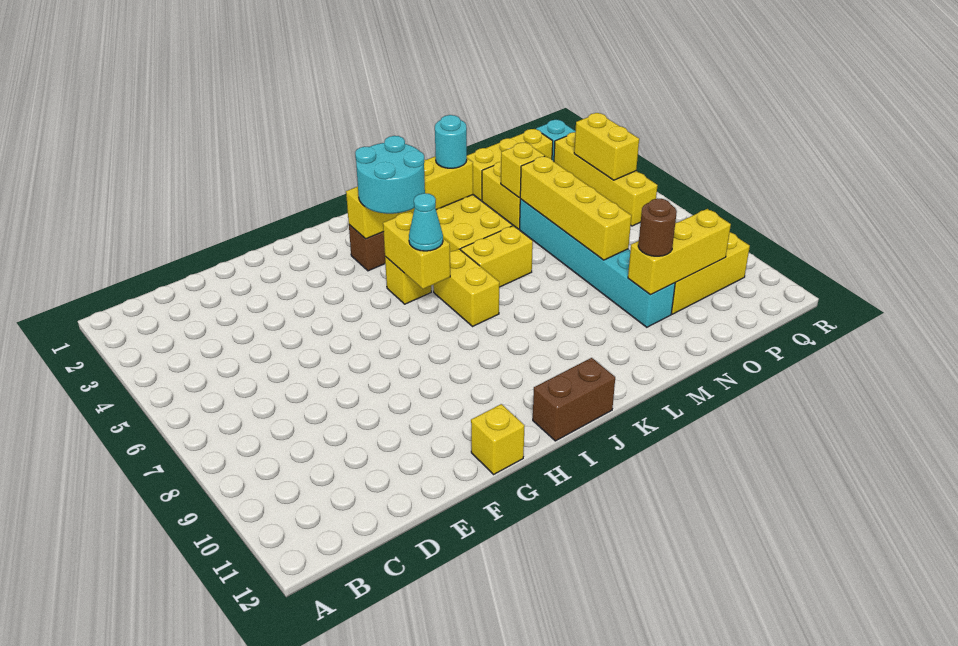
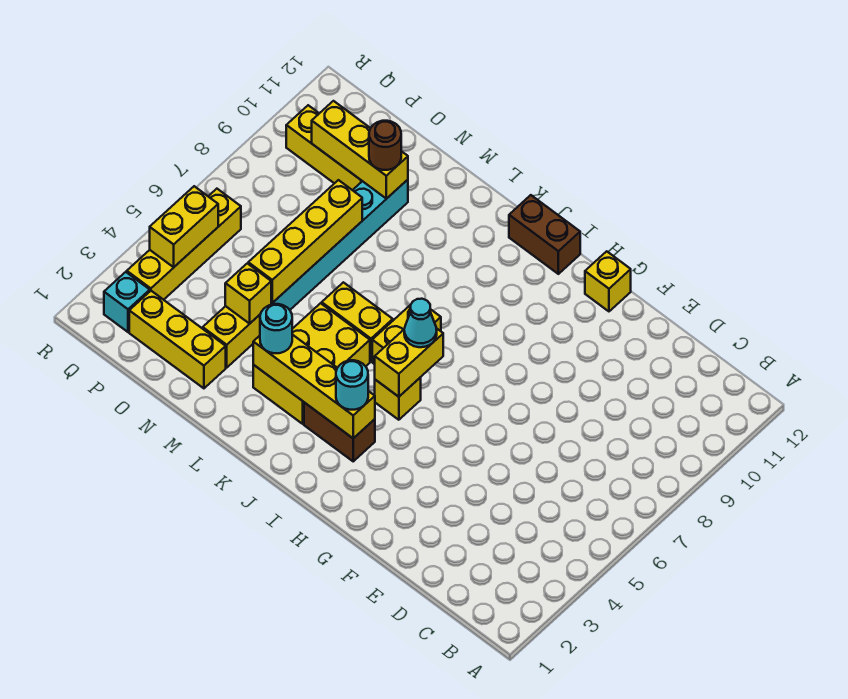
cyan 2x2 round brick [355,136,425,214] -> cyan 1x1 round brick [336,360,368,410]

